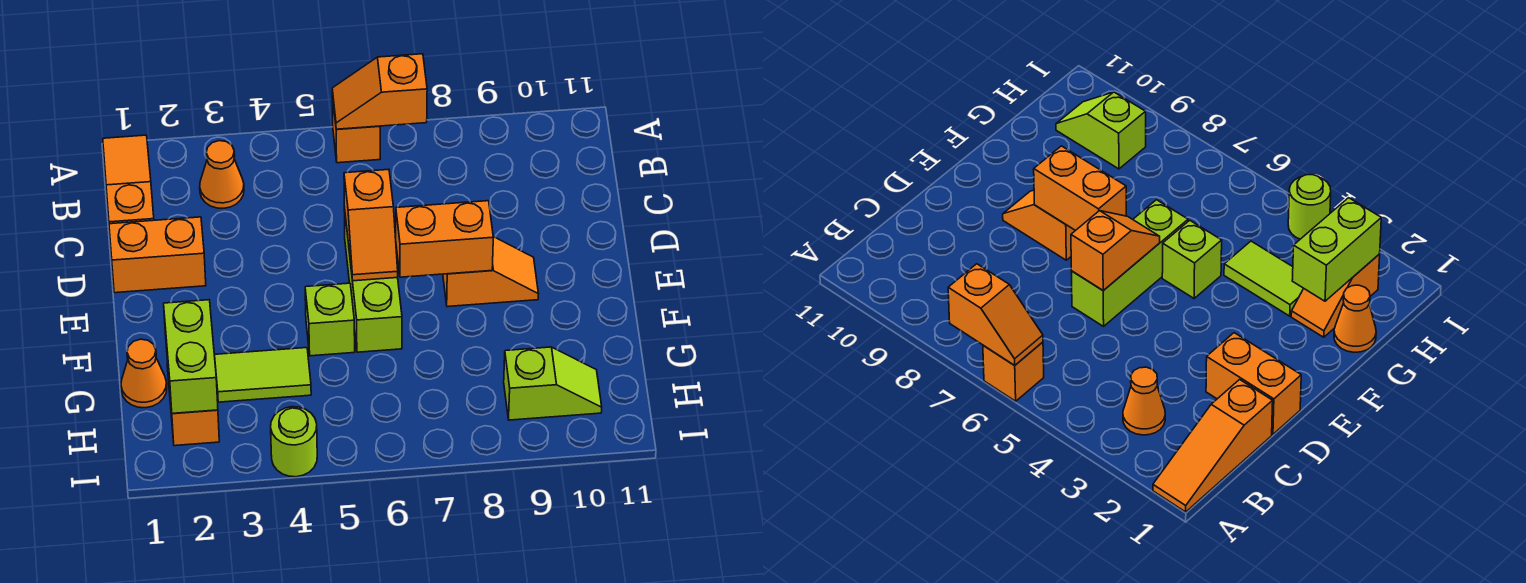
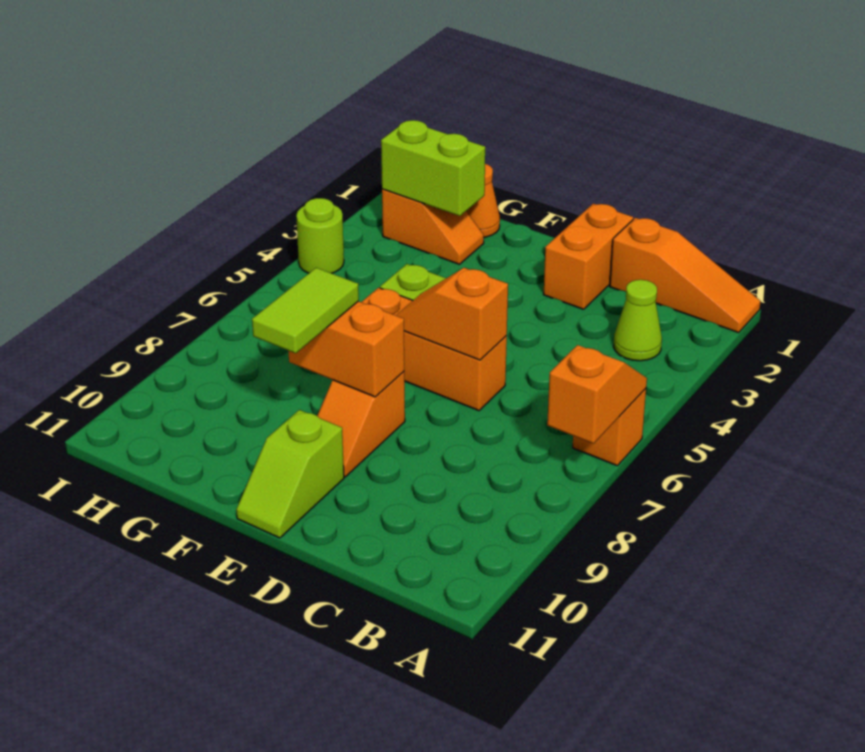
orange 1x1 cone [200,141,244,208] -> lime 1x1 cone [614,280,662,361]
lime 1x3 brick [344,207,402,352] -> orange 1x3 brick [362,288,507,411]
orange 1x2 brick [396,201,493,277] -> orange 1x2 brick turned to [289,301,404,397]
lime 1x2 tile [215,348,311,402] -> lime 1x2 tile moved to [252,268,359,353]
lime 1x2 slope [504,347,602,420] -> lime 1x2 slope moved to [236,410,344,538]

